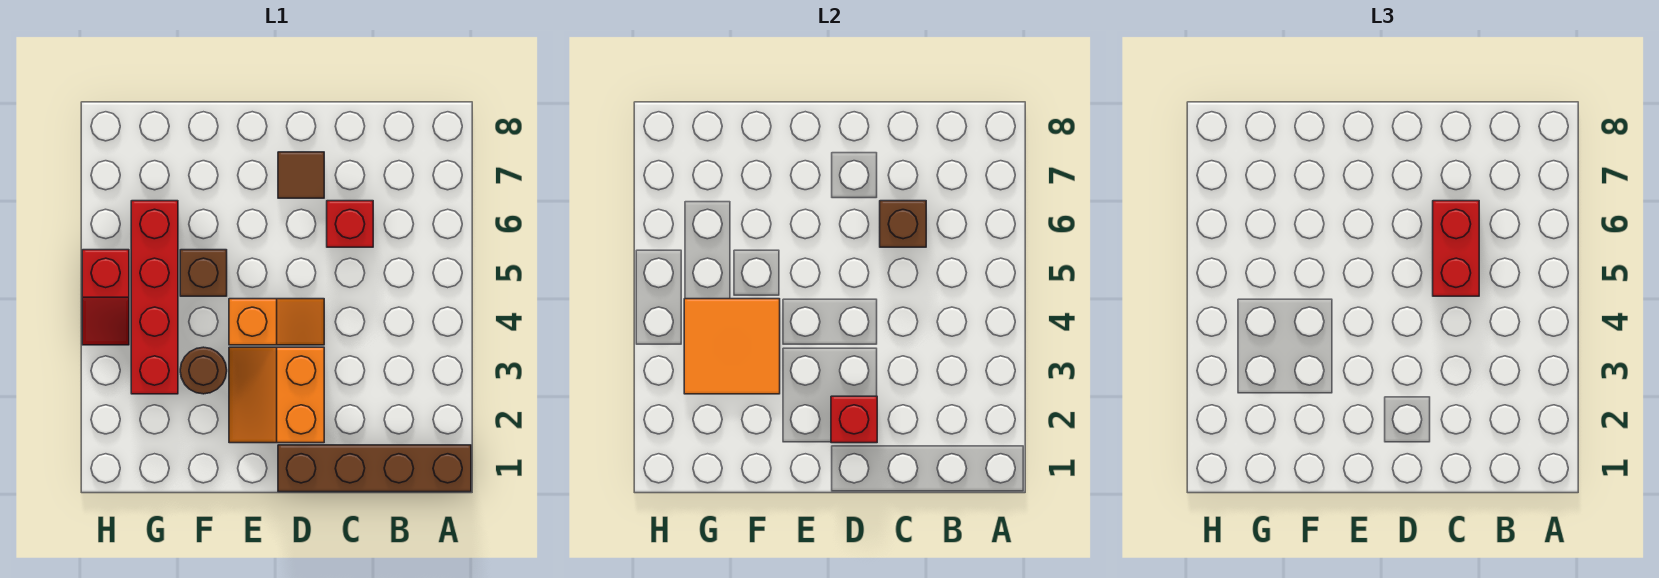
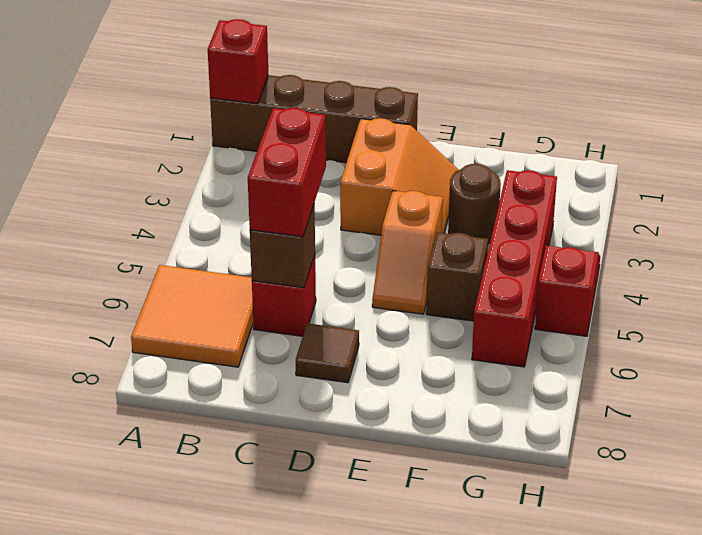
red 1x1 brick [831,396,877,443] -> red 1x1 brick moved to [208,19,268,104]
orange 1x2 slope [229,299,324,345] -> orange 1x2 slope turned to [372,191,443,314]
orange 2x2 tile [684,299,780,394] -> orange 2x2 tile moved to [131,265,253,367]

